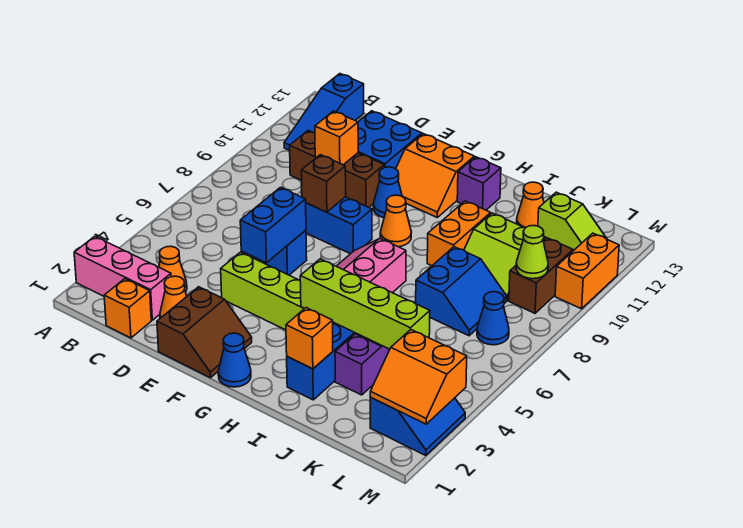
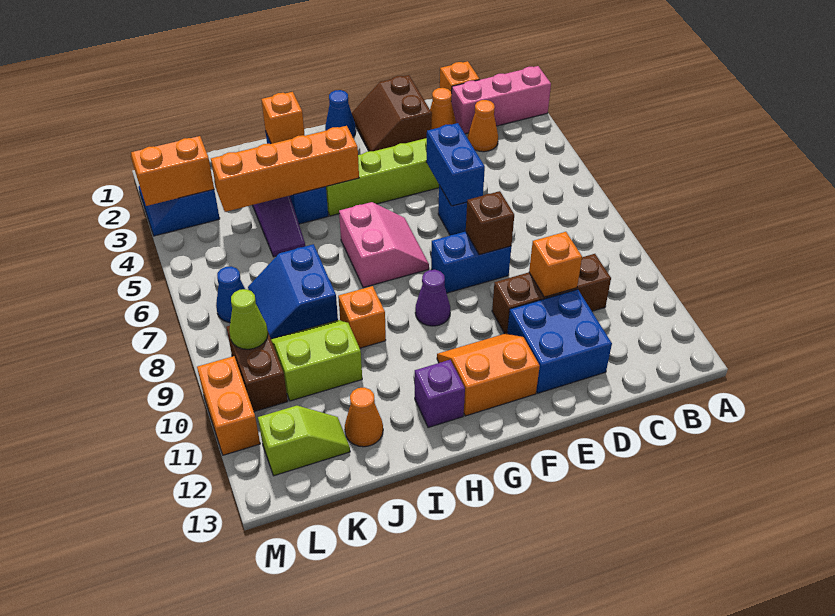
blue 1x3 slope [284,74,364,151] -> none
blue 1x1 cone [373,167,402,218] -> none
orange 1x1 cone [380,195,412,247] -> purple 1x1 cone [415,270,450,326]
lime 1x4 brick [300,259,430,349] -> orange 1x4 brick [211,126,359,212]
orange 1x2 brick [427,201,491,266] -> orange 1x1 brick [338,286,386,348]
lime 1x2 slope [538,192,607,251] -> lime 1x2 slope turned to [258,406,350,476]

